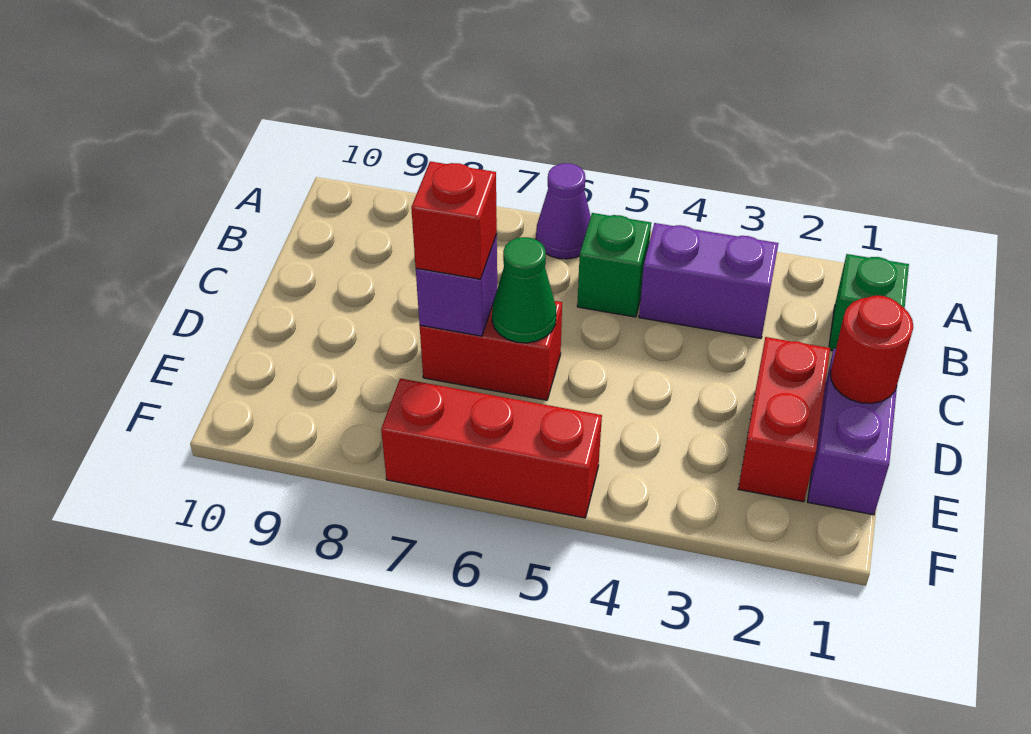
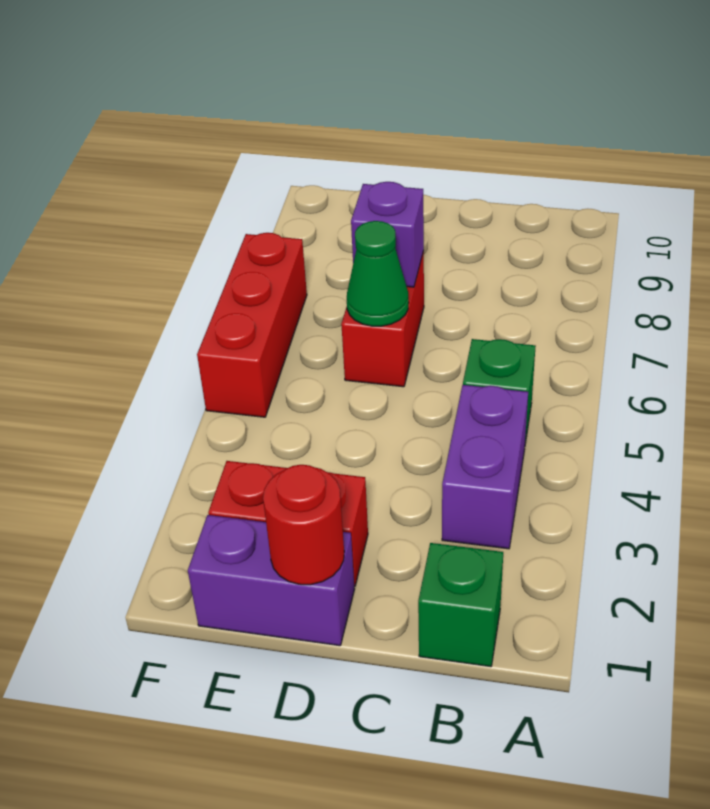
purple 1x1 cone [536,163,591,259] -> none
red 1x1 brick [411,161,497,279] -> none

